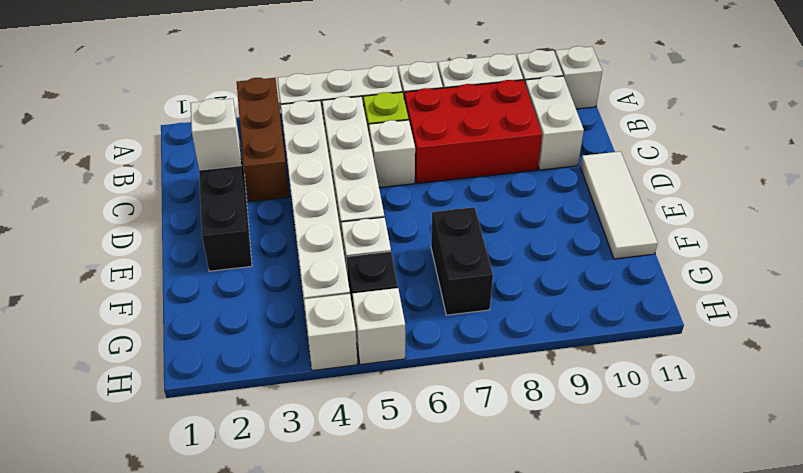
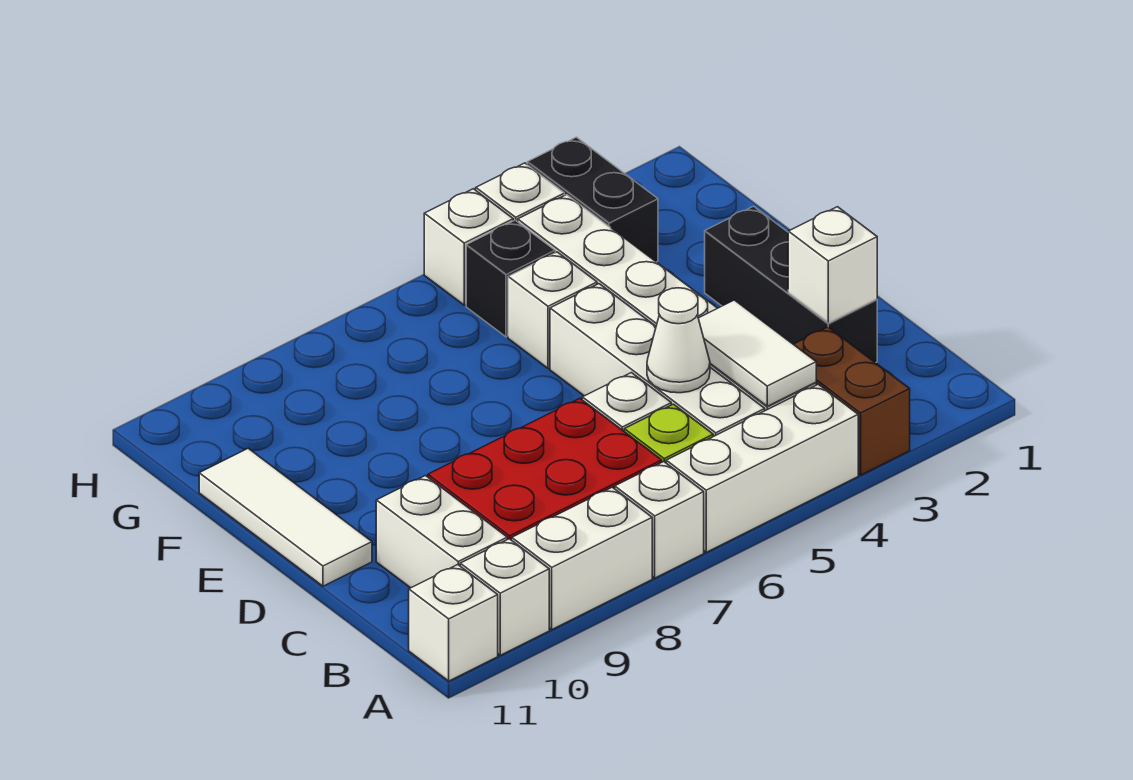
brown 1x3 brick [237,78,289,202] -> brown 1x2 brick [793,327,910,475]
none -> white 1x2 tile [698,300,816,406]
none -> white 1x1 cone [647,288,710,393]
black 1x2 brick [431,207,493,315] -> black 1x2 brick moved to [527,137,658,262]

